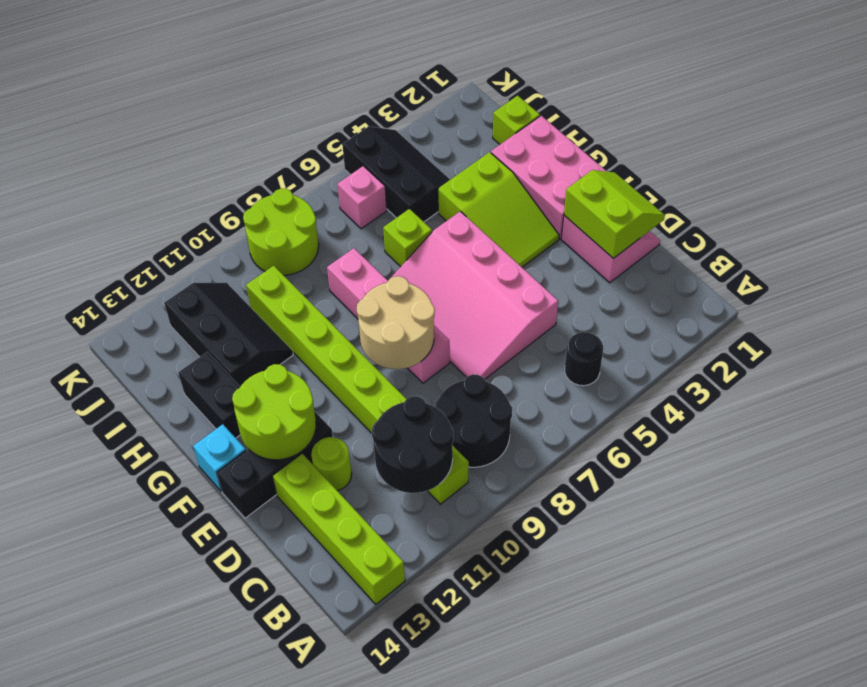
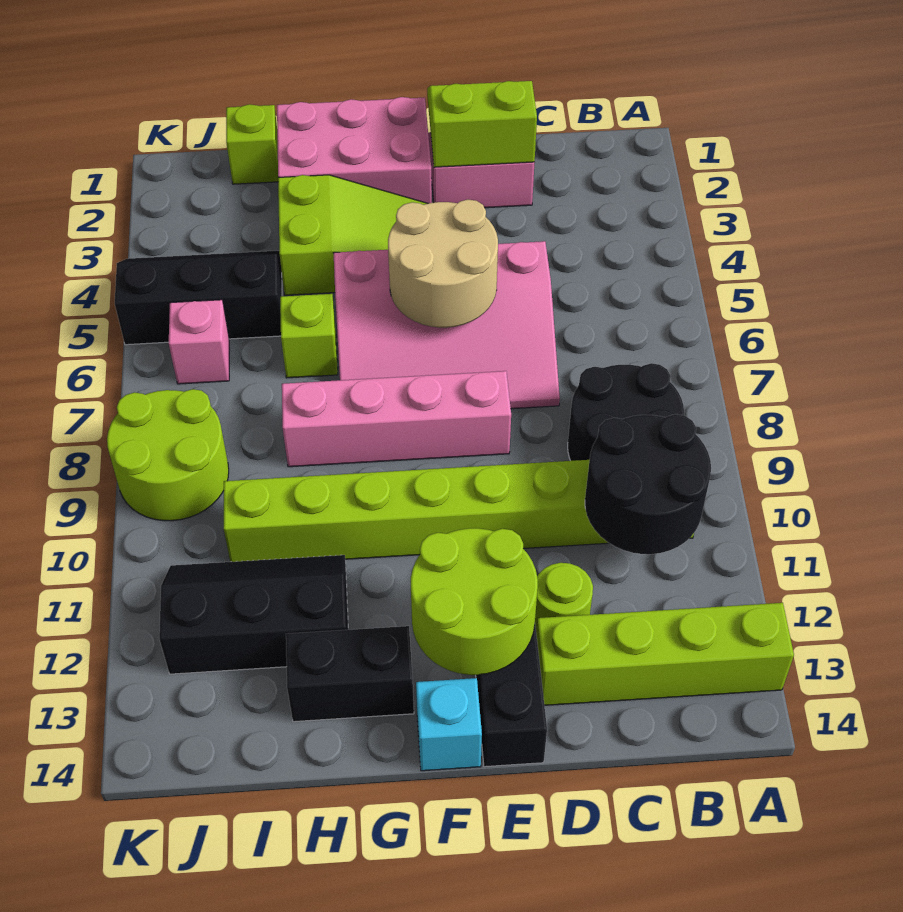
black 1x1 round brick [565,332,603,386] -> none
tan 2x2 round brick [357,276,435,369] -> tan 2x2 round brick moved to [388,200,498,328]

